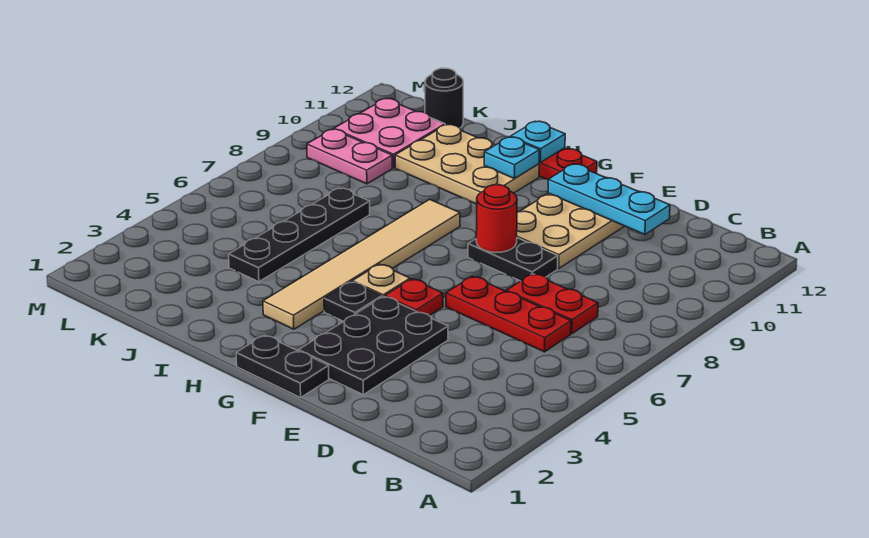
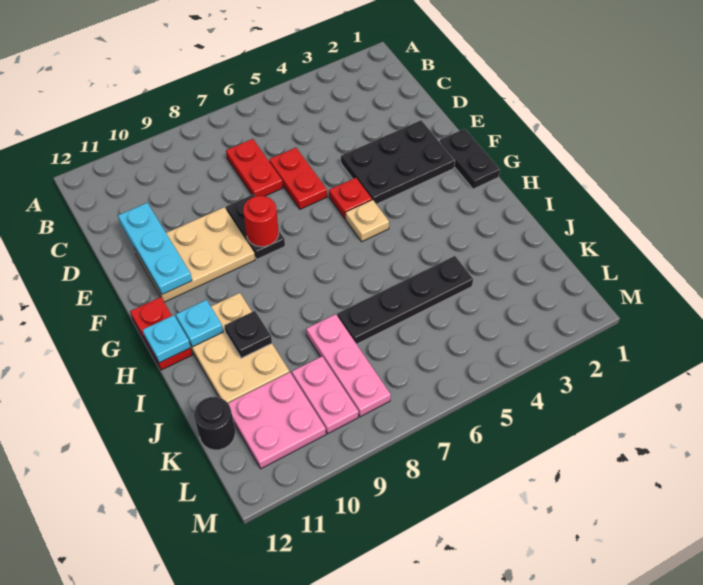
red 1x3 plate [446,276,571,352] -> red 1x2 plate [269,148,327,209]
black 1x1 plate [324,282,382,321] -> black 1x1 plate moved to [224,311,272,358]
tan 1x6 tile [263,199,460,329] -> none
none -> pink 1x3 plate [306,314,391,417]

